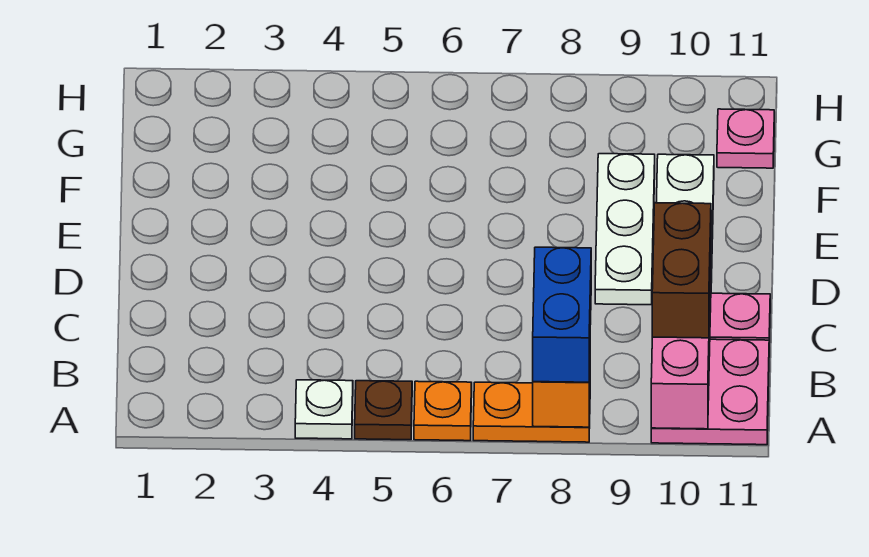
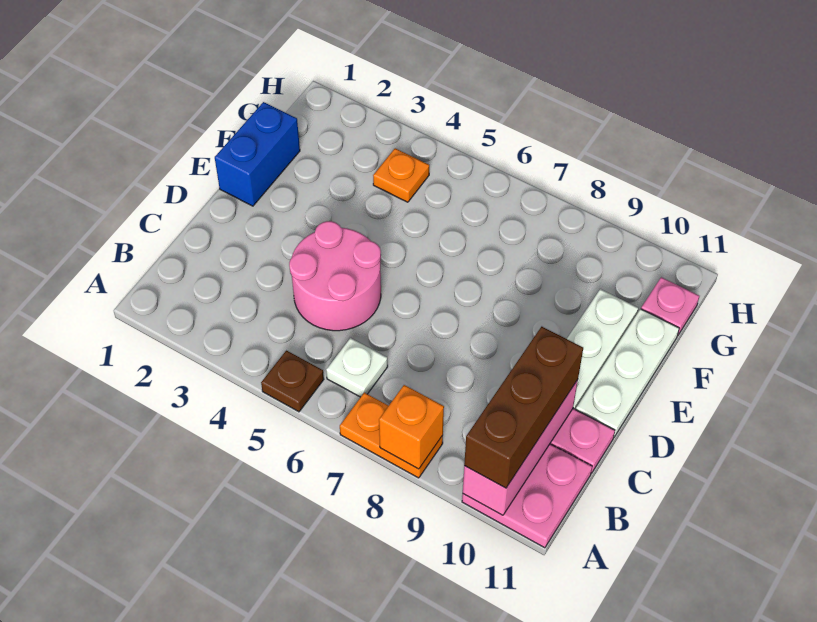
white 1x1 plate [295,380,353,439] -> white 1x1 plate moved to [326,338,388,397]
orange 1x1 plate [414,381,472,441] -> orange 1x1 plate moved to [373,148,429,202]
blue 1x2 brick [533,247,591,382] -> blue 1x2 brick moved to [215,102,300,206]
brown 1x2 brick [652,203,711,338] -> brown 1x3 brick [464,327,583,488]
none -> pink 2x2 round brick [289,221,381,331]
white 1x3 plate [595,154,655,305] -> white 1x3 plate moved to [576,309,679,437]

